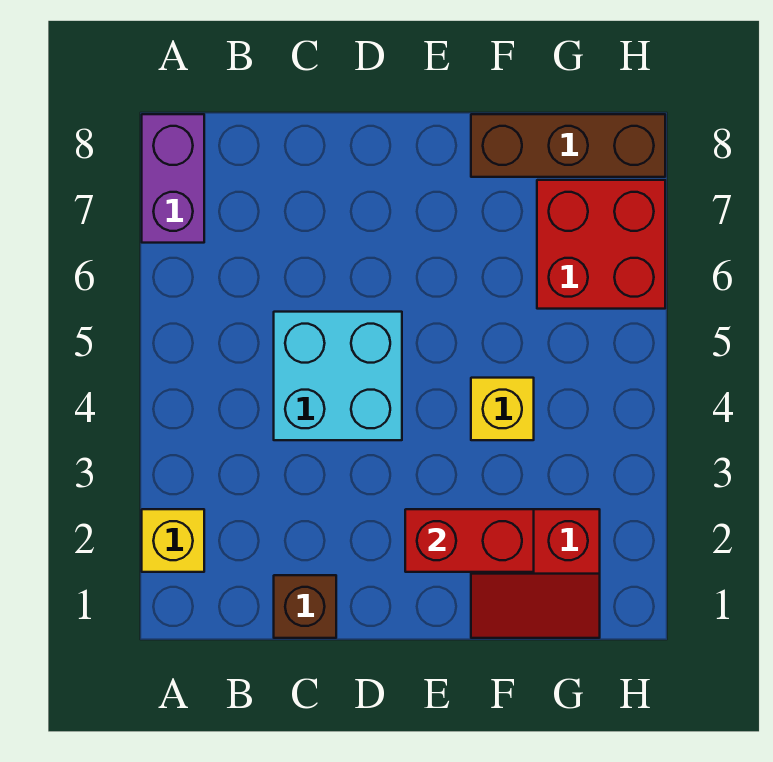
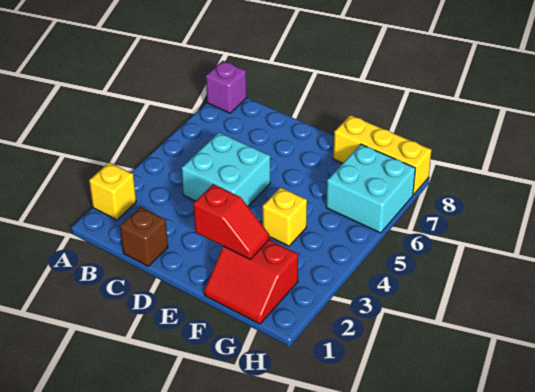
purple 1x2 brick [142,114,204,243] -> purple 1x1 brick [206,61,247,113]
red 1x2 brick [405,509,534,572] -> red 1x2 slope [193,184,269,259]
brown 1x3 brick [471,114,665,177] -> yellow 1x3 brick [333,115,431,195]
red 2x2 brick [537,180,665,309] -> cyan 2x2 brick [326,144,415,233]

